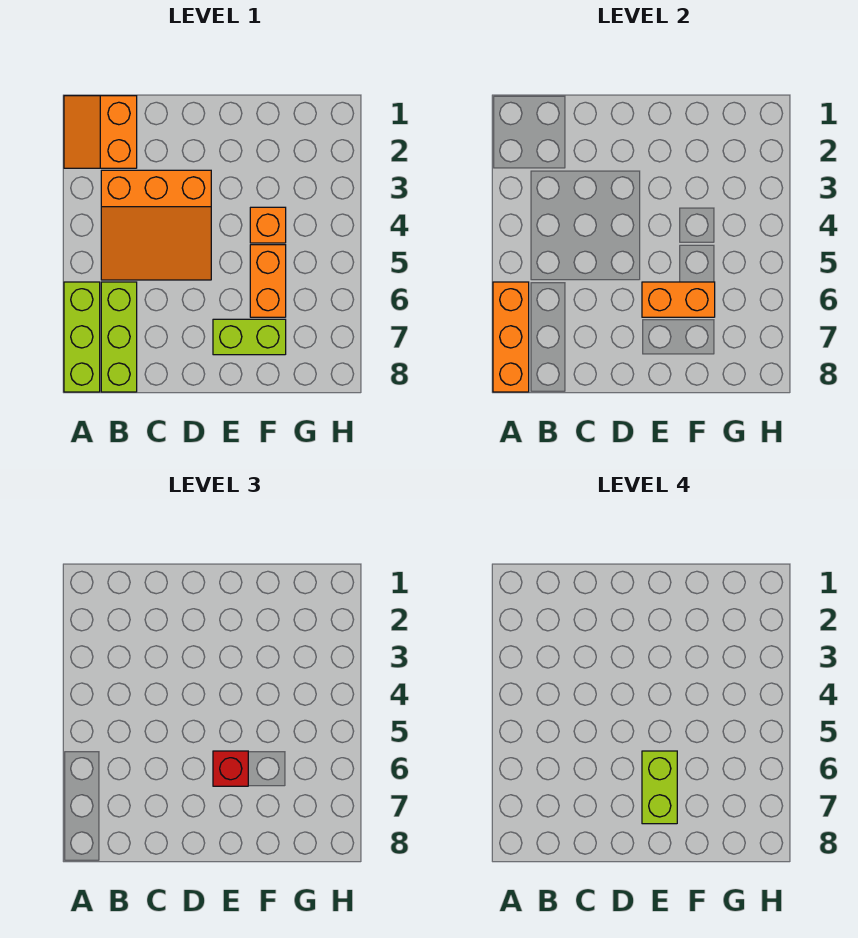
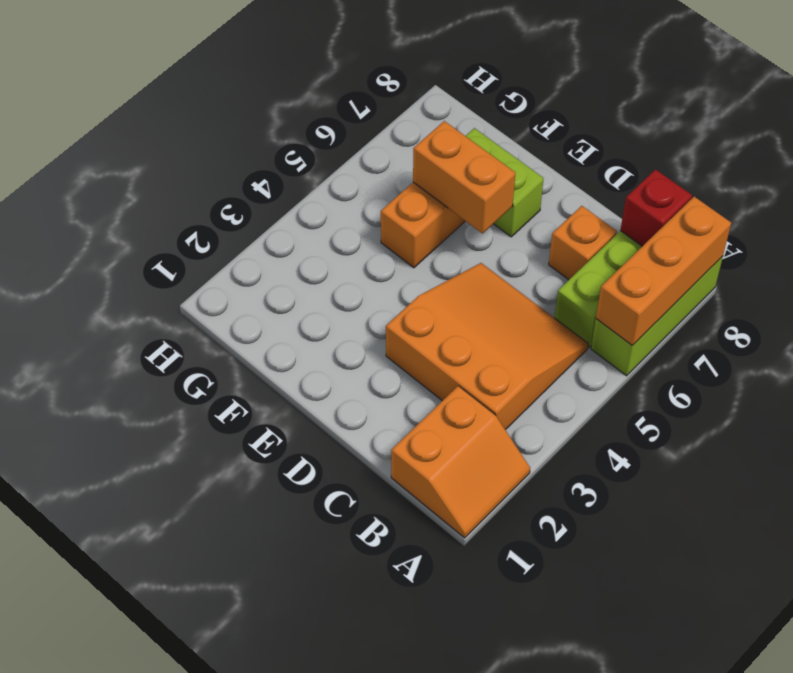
red 1x1 brick [213,751,248,786] -> red 1x1 brick moved to [620,170,692,246]
lime 1x2 brick [642,751,677,824] -> none
orange 1x1 brick [250,207,286,243] -> orange 1x1 brick moved to [549,206,617,280]

